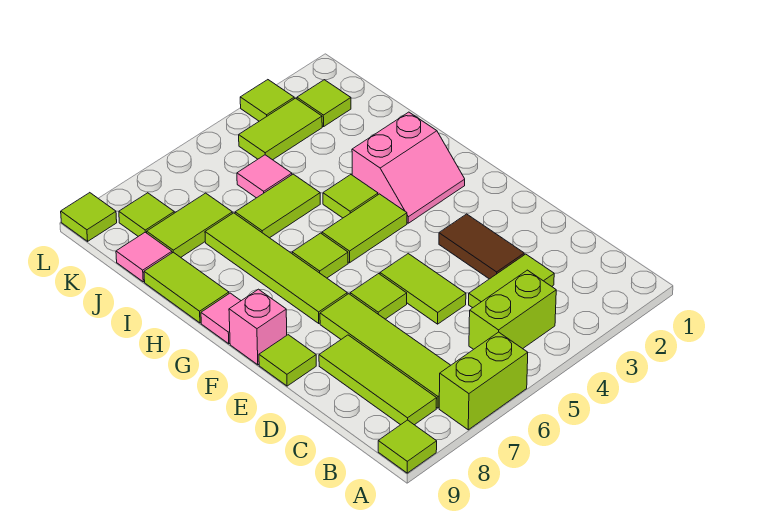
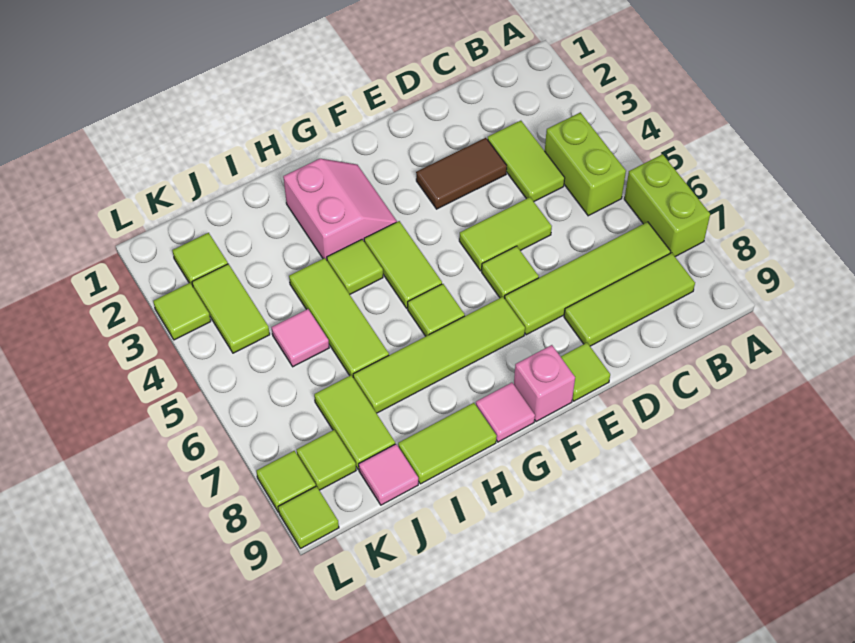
lime 1x1 tile [378,420,437,473] -> lime 1x1 tile moved to [256,451,316,512]
lime 1x2 tile [235,174,320,238] -> lime 1x3 tile [289,258,389,377]

